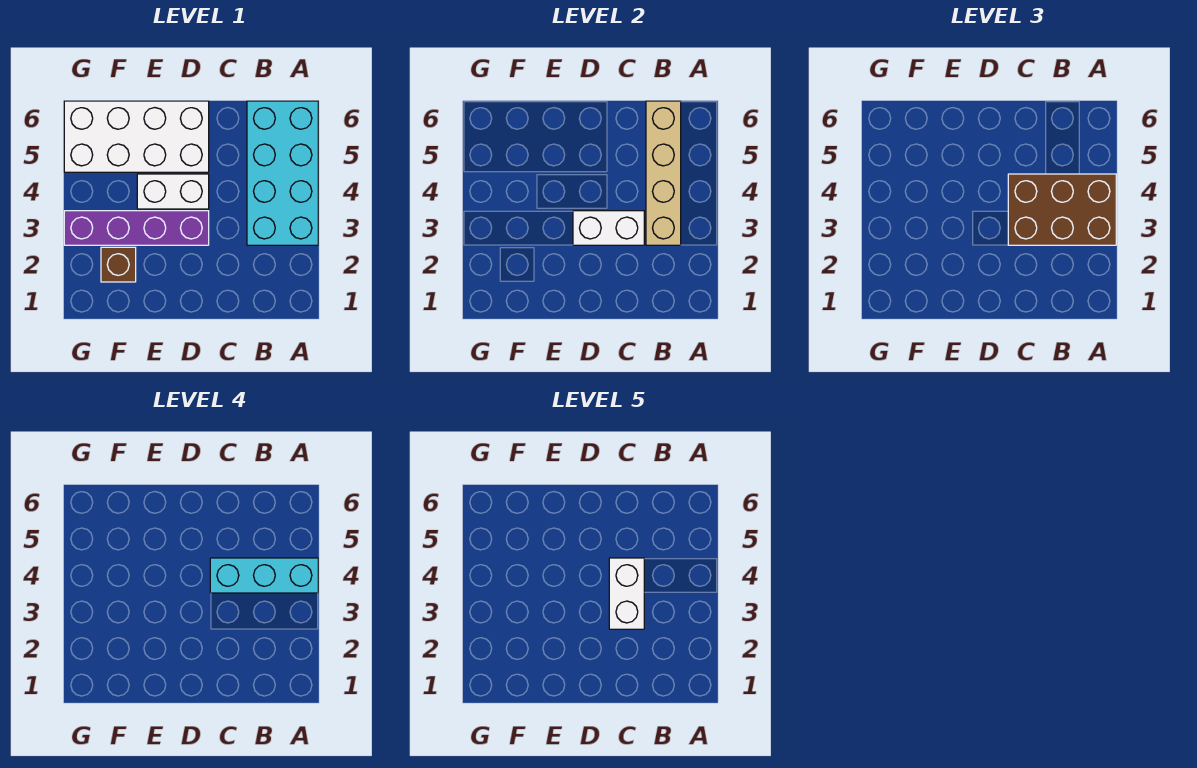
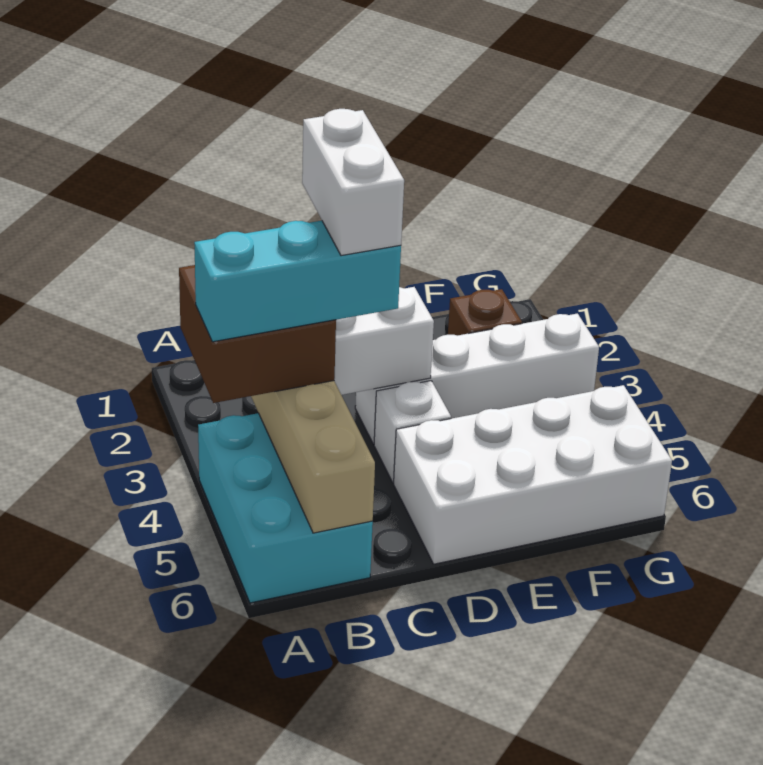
cyan 2x4 brick [247,101,318,245] -> cyan 2x3 brick [198,413,373,603]
brown 2x3 brick [1008,174,1116,245] -> brown 2x2 brick [179,265,336,403]
purple 1x4 brick [64,211,209,245] -> white 1x4 brick [355,314,599,444]
white 1x2 brick [137,174,209,209] -> white 1x1 brick [374,381,451,483]

